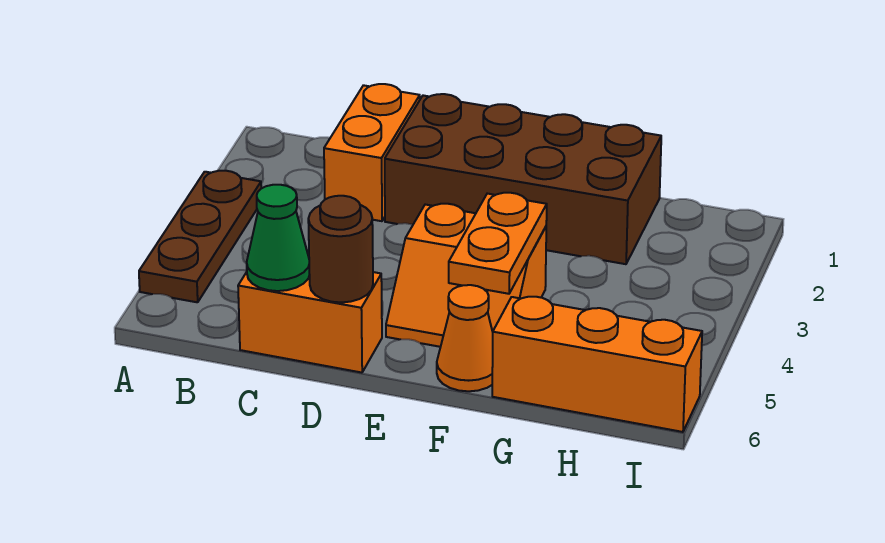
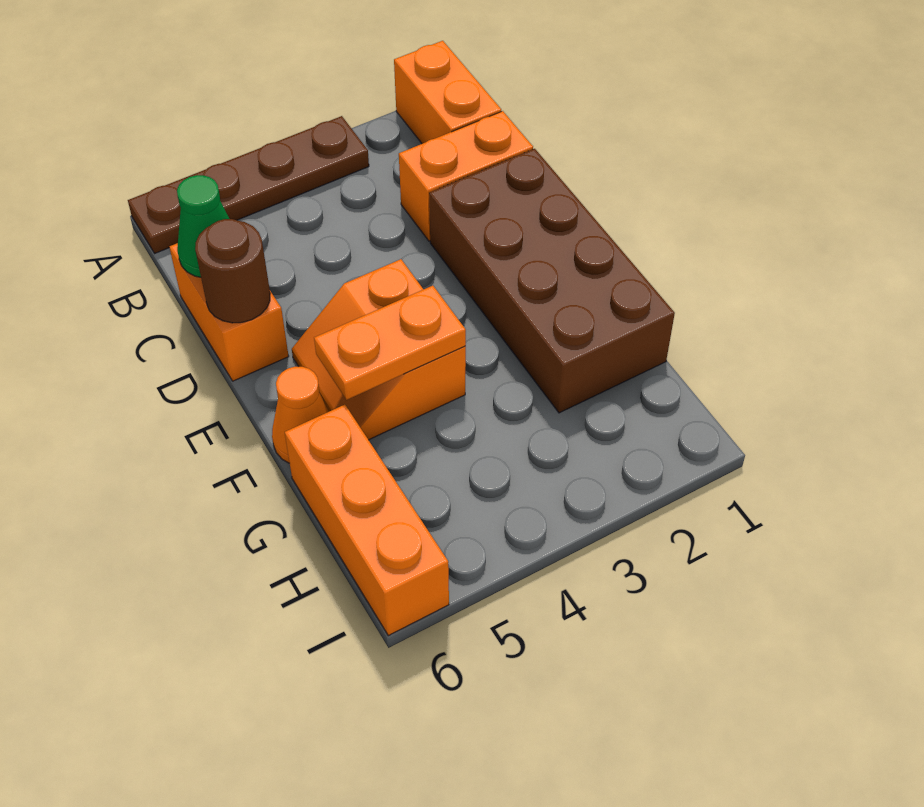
none -> orange 1x2 brick [394,41,501,144]
brown 1x3 plate [139,170,261,302] -> brown 1x4 plate [128,116,369,253]

